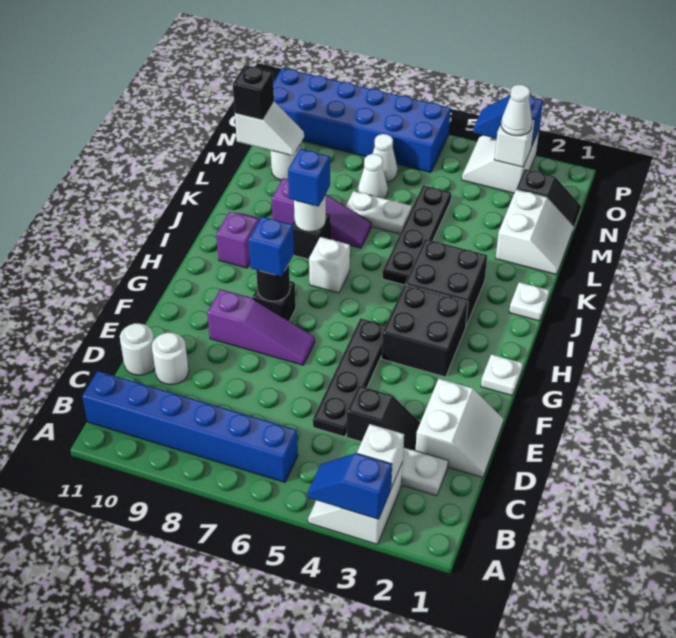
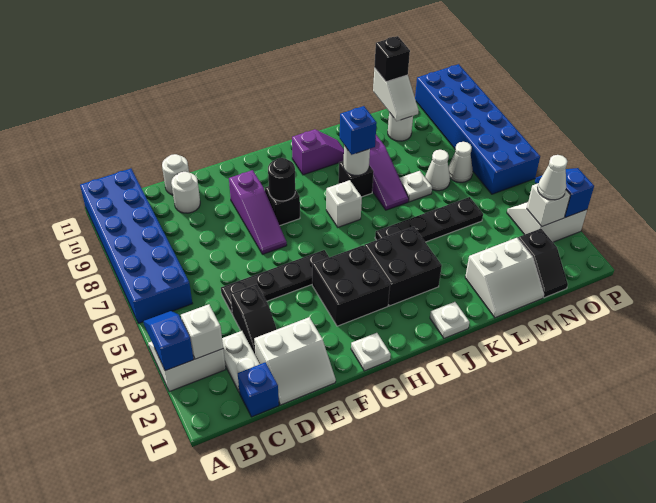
blue 1x6 brick [82,371,298,482] -> blue 2x6 brick [80,169,193,323]
blue 1x1 brick [249,217,294,277] -> blue 1x1 brick moved to [238,362,279,417]
white 1x2 plate [346,191,412,234] -> white 1x1 plate [400,171,432,202]

